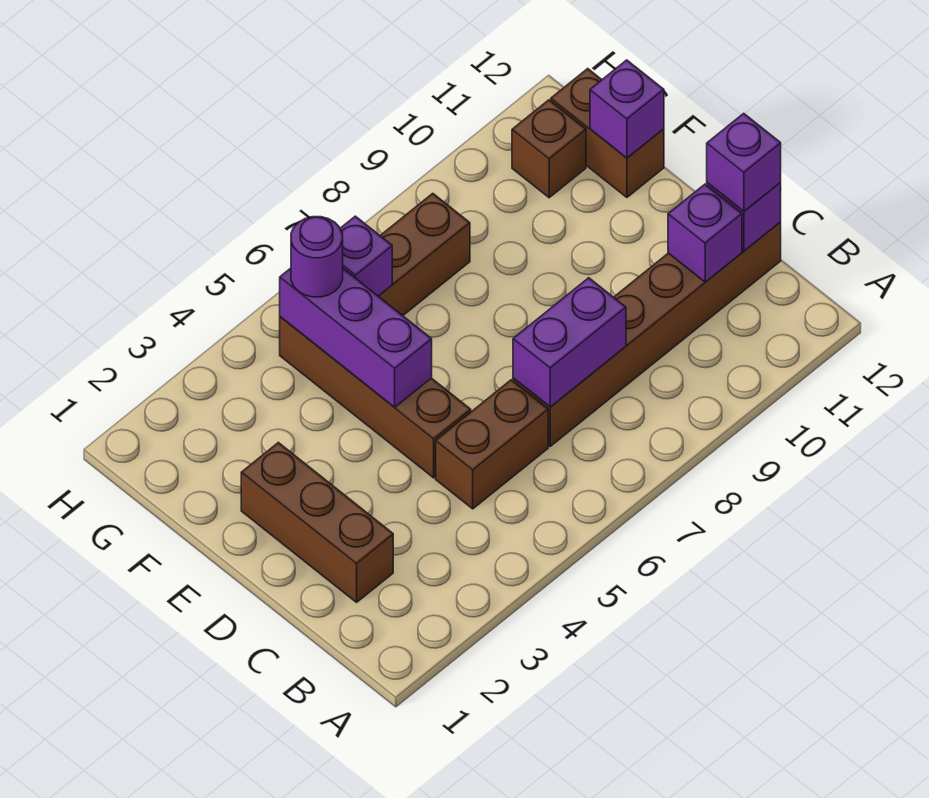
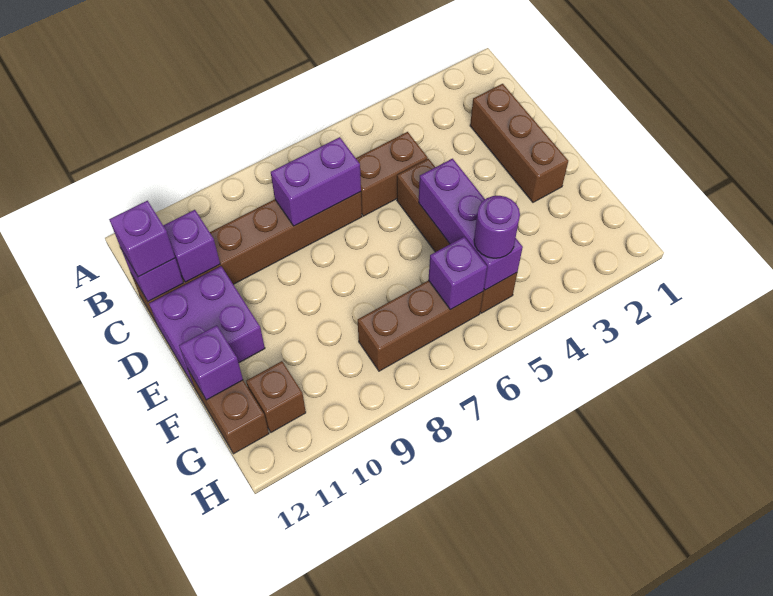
none -> purple 2x2 brick [149,266,265,386]

